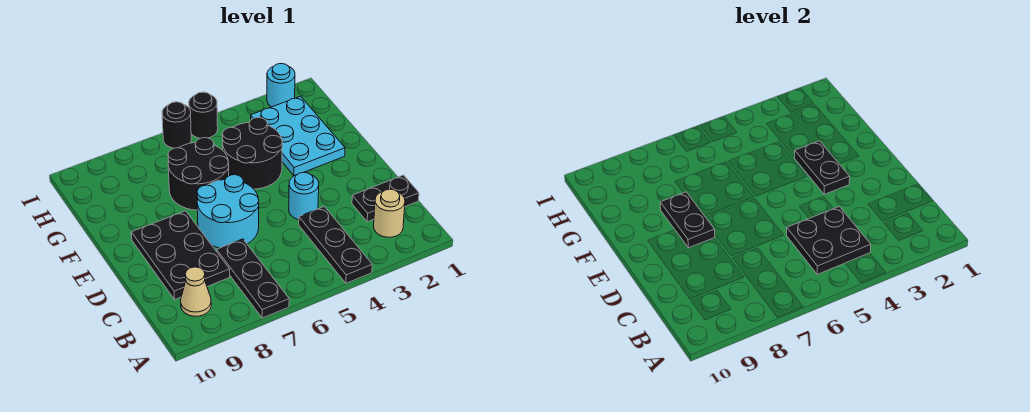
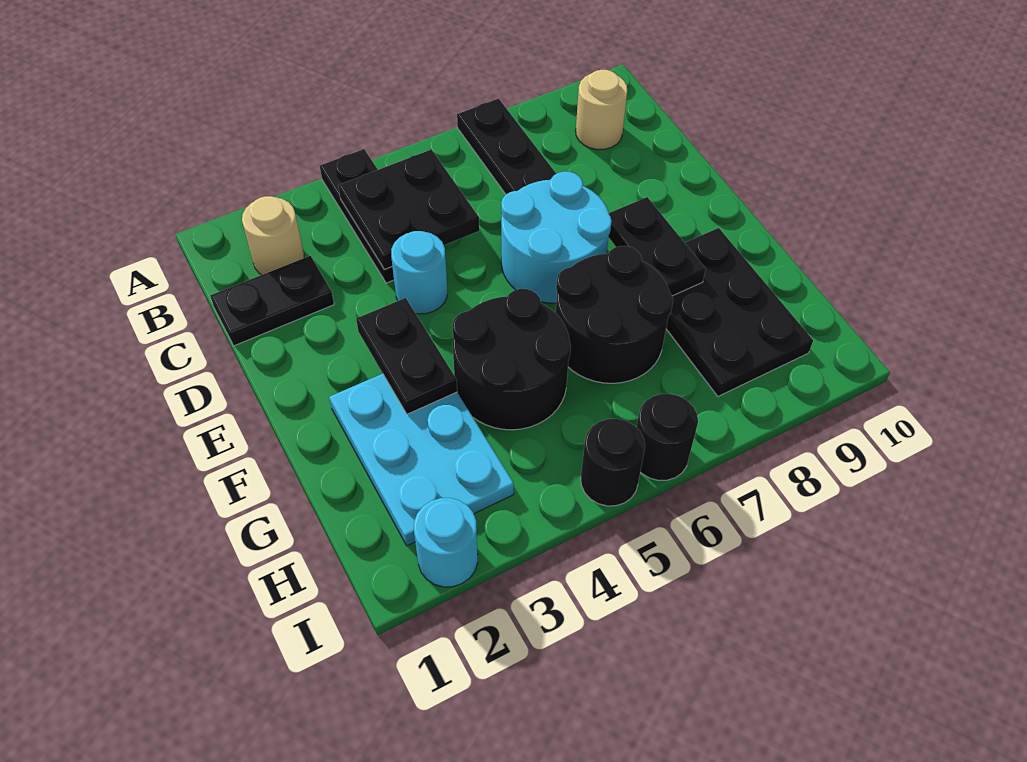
tan 1x1 cone [181,267,211,316] -> tan 1x1 round brick [576,70,627,150]
black 2x3 plate [131,211,230,299] -> black 2x3 plate moved to [666,228,813,396]

